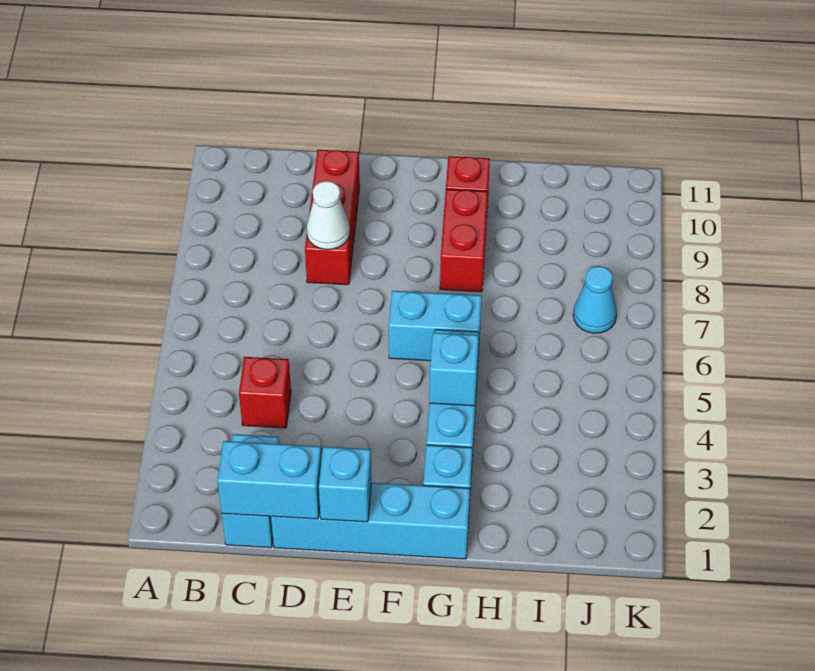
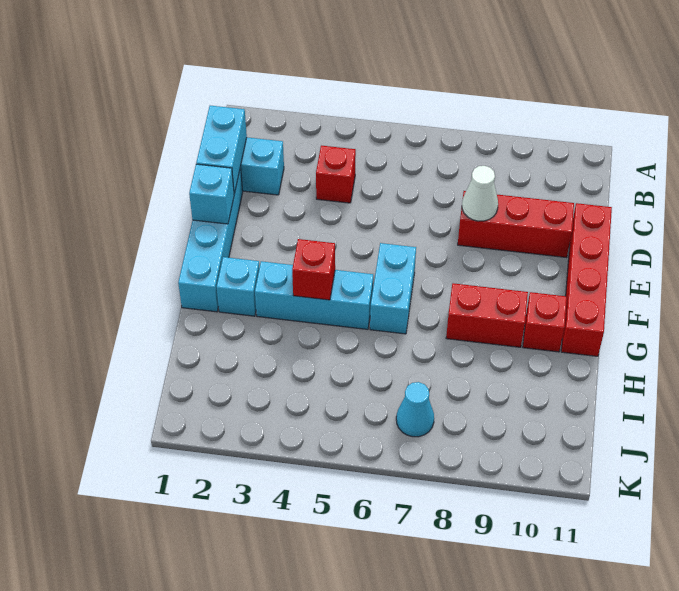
none -> red 1x4 brick [561,203,612,356]
cyan 1x1 brick [429,333,479,406] -> red 1x1 brick [292,239,335,300]

